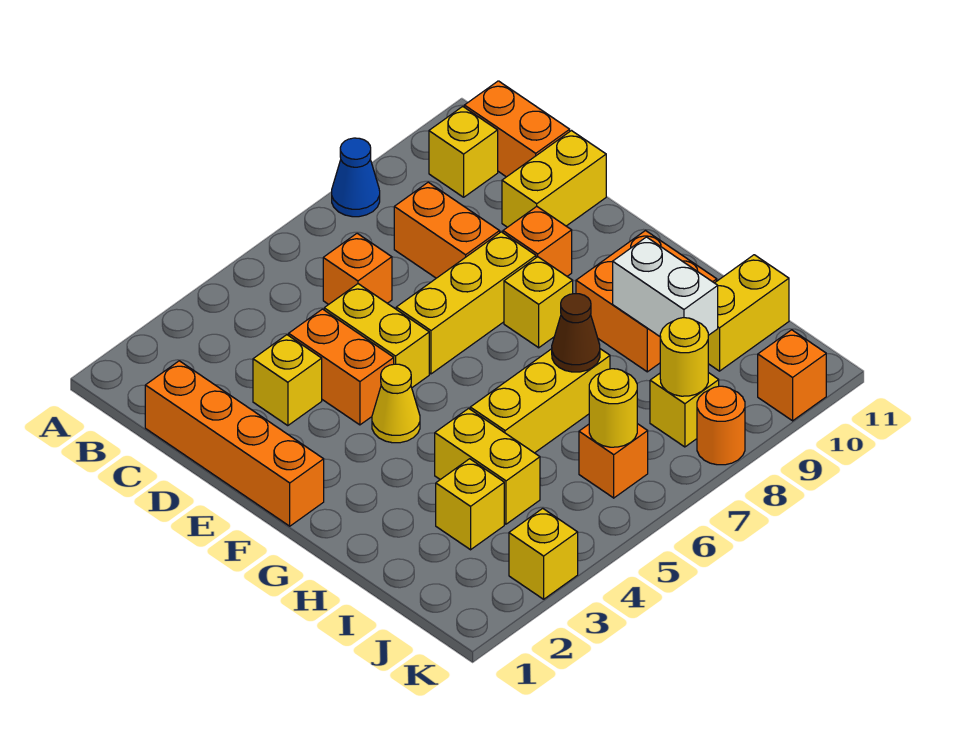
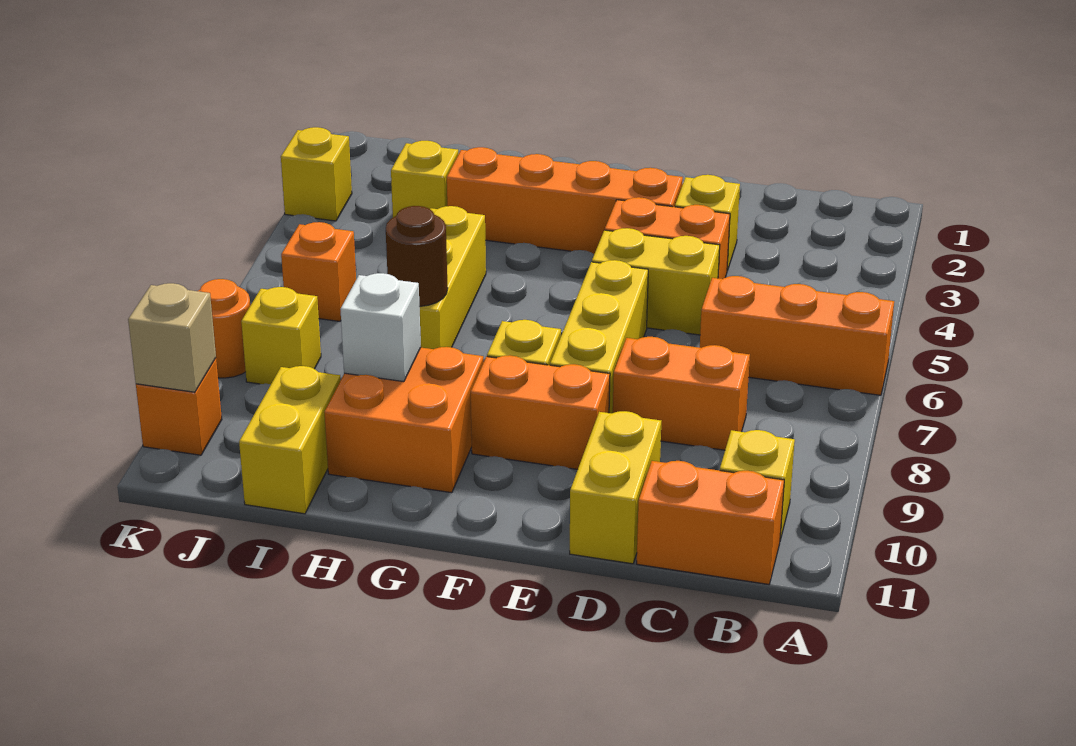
blue 1x1 cone [332,138,380,217] -> none
orange 1x4 brick [145,361,324,526] -> orange 1x4 brick moved to [447,147,683,254]
orange 1x1 brick [323,233,392,304] -> orange 1x3 brick [700,276,894,395]
orange 1x1 brick [503,207,572,276] -> orange 1x2 brick [471,355,610,469]
yellow 1x1 cone [372,364,420,443] -> none
yellow 1x2 brick [435,408,540,524] -> none
brown 1x1 cone [552,294,600,372] -> brown 1x1 round brick [386,206,448,306]
white 1x2 brick [613,237,718,336] -> white 1x1 brick [340,273,421,382]
yellow 1x1 round brick [589,369,637,447] -> none
yellow 1x1 round brick [660,318,708,396] -> none
none -> tan 1x1 brick [128,283,216,392]

